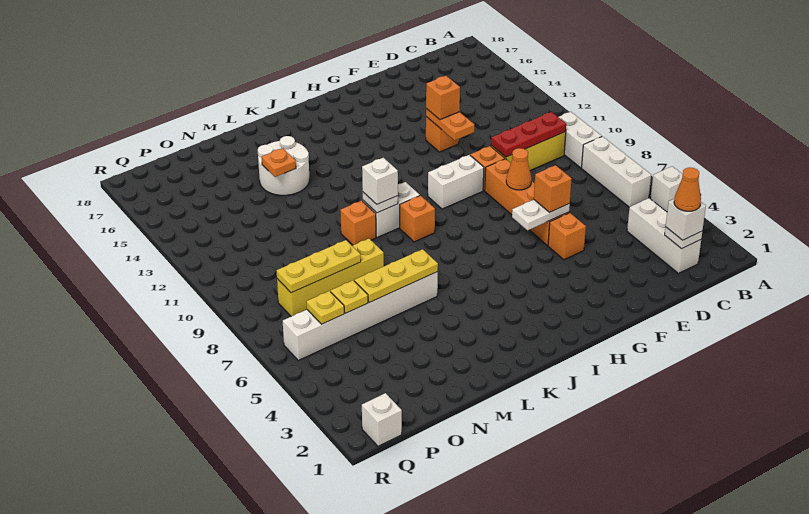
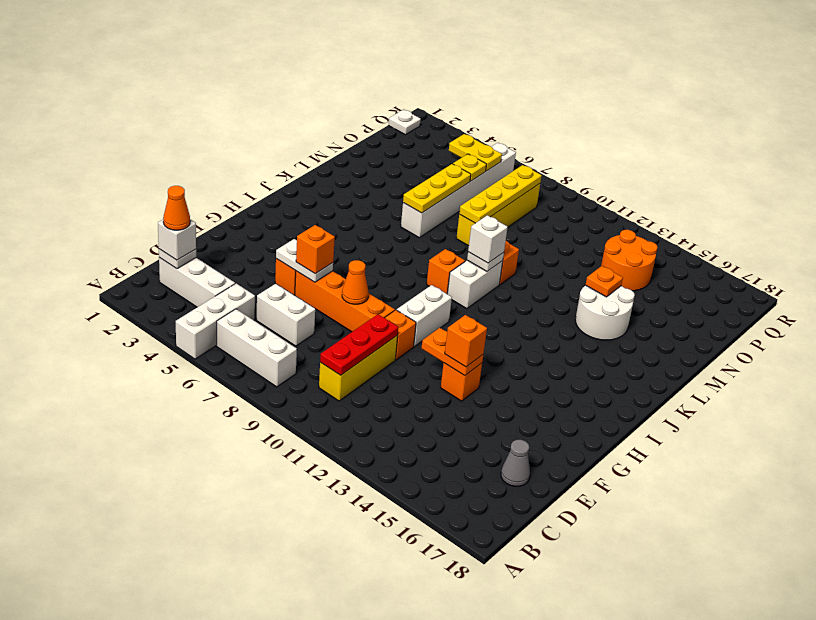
white 1x1 brick [650,166,683,212] -> white 1x3 brick [176,284,255,359]
white 1x2 brick [559,112,602,168] -> white 1x2 brick moved to [257,284,315,346]
none -> grey 1x1 cone [501,440,530,486]
white 1x2 plate [512,200,570,230] -> white 1x2 plate turned to [276,239,333,282]
yellow 1x3 plate [277,240,361,293] -> yellow 1x4 plate [459,165,542,223]
none -> orange 2x2 round brick [601,230,658,291]
yellow 1x1 plate [306,291,344,324] -> yellow 1x2 plate [449,134,502,171]
white 1x1 brick [362,393,402,446] -> white 1x1 plate [388,110,421,135]

